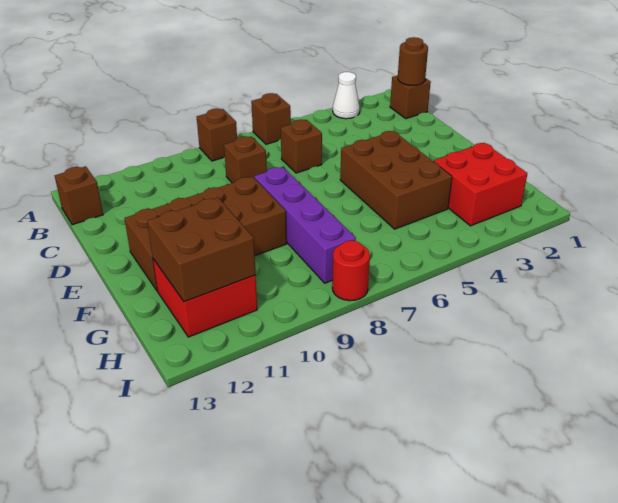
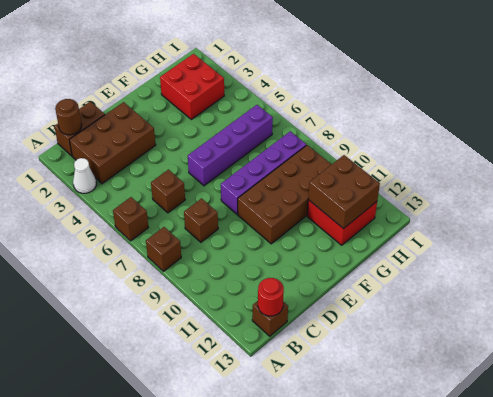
brown 1x1 brick [390,75,431,119] -> brown 1x2 brick [54,101,105,156]
brown 2x3 brick [340,131,452,229] -> brown 2x3 brick moved to [69,102,156,184]
none -> purple 1x4 brick [188,105,273,186]
brown 2x4 brick [124,177,286,291] -> brown 2x4 brick turned to [238,145,332,244]
red 1x1 round brick [332,241,370,301] -> red 1x1 round brick moved to [258,278,284,316]

